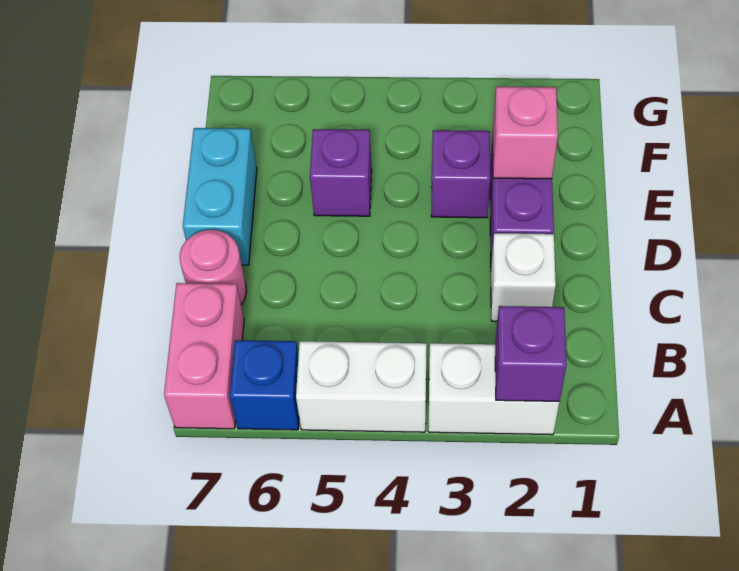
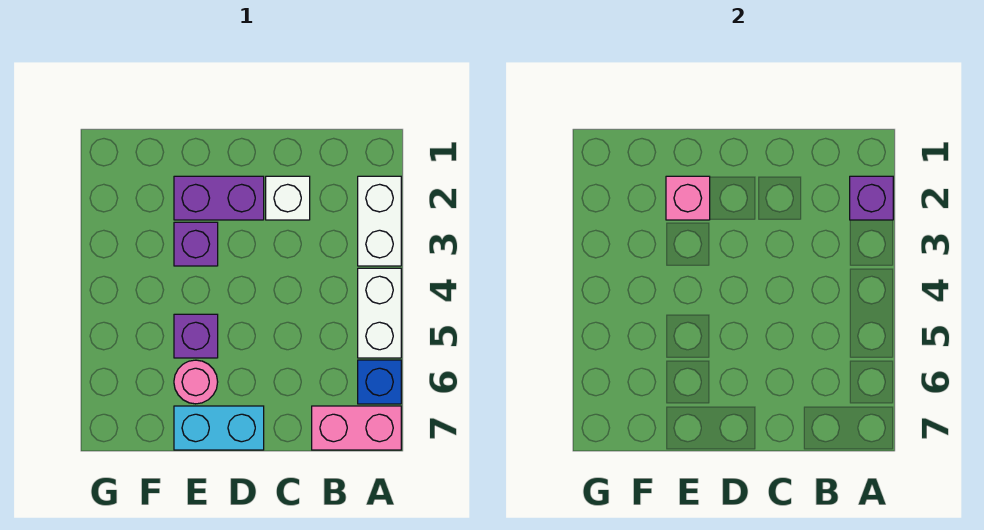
pink 1x1 round brick [180,230,246,304] -> pink 1x1 round brick moved to [174,360,218,404]

